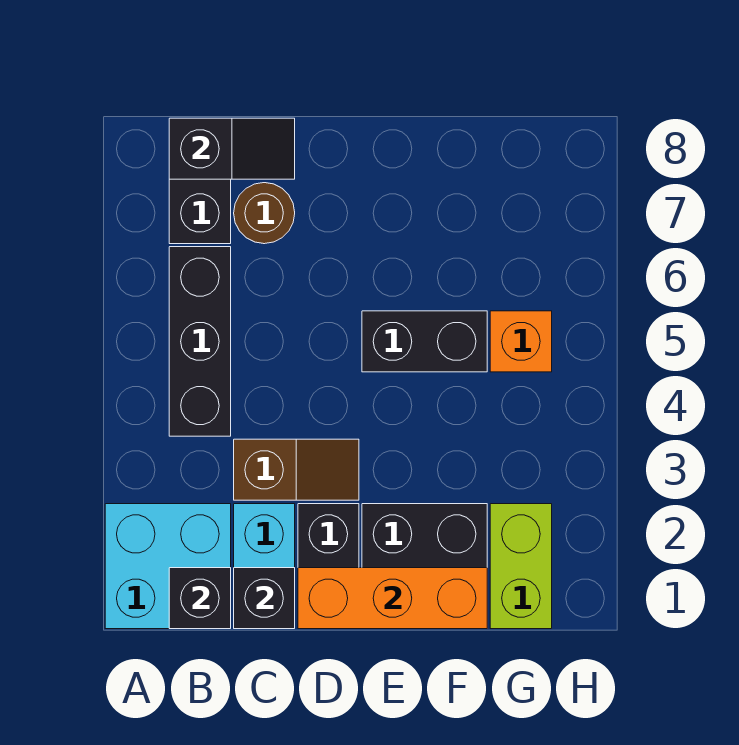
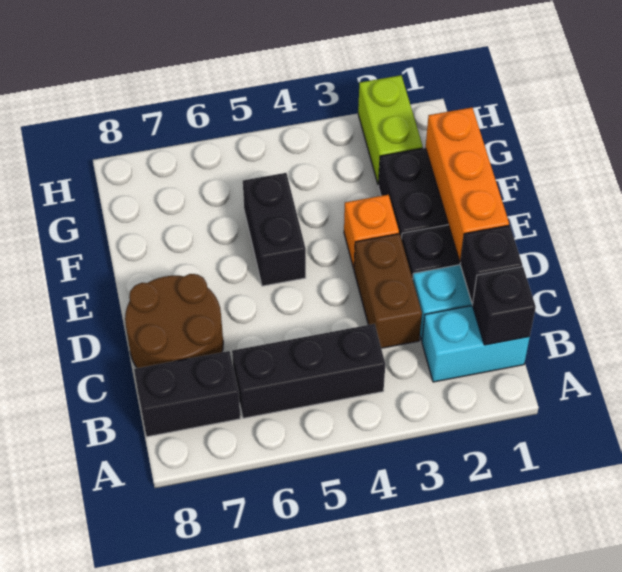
cyan 2x2 brick [105,504,231,629] -> cyan 1x2 brick [422,306,530,382]
black 1x2 slope [169,118,295,179] -> none
brown 1x2 slope [234,439,359,500] -> brown 1x2 brick [354,234,422,348]
brown 1x1 round brick [234,183,295,244] -> brown 2x2 round brick [125,274,223,368]
lime 1x2 brick [490,504,552,629] -> lime 1x2 brick turned to [358,75,423,185]
orange 1x1 brick [490,311,552,372] -> orange 1x1 brick moved to [344,195,399,268]

